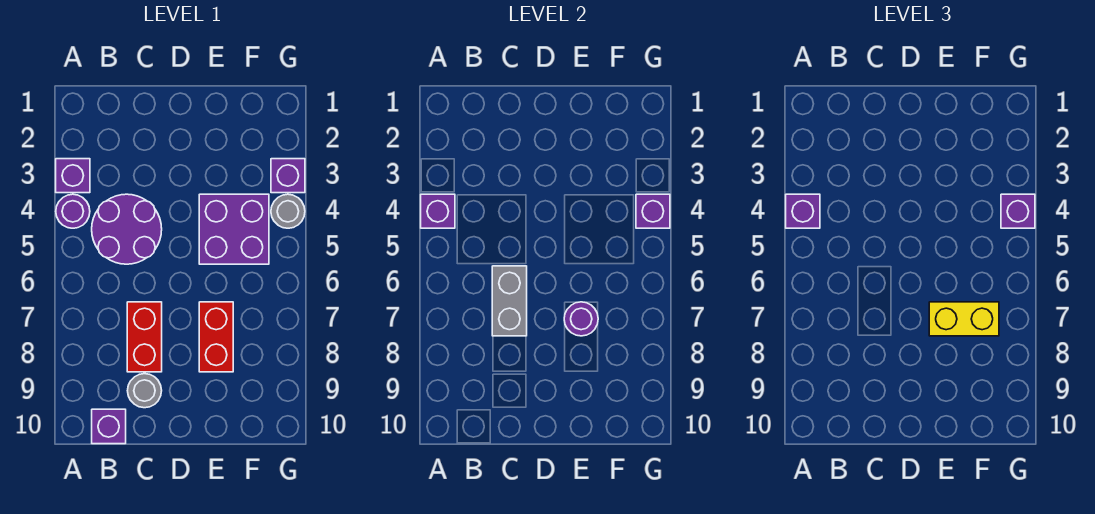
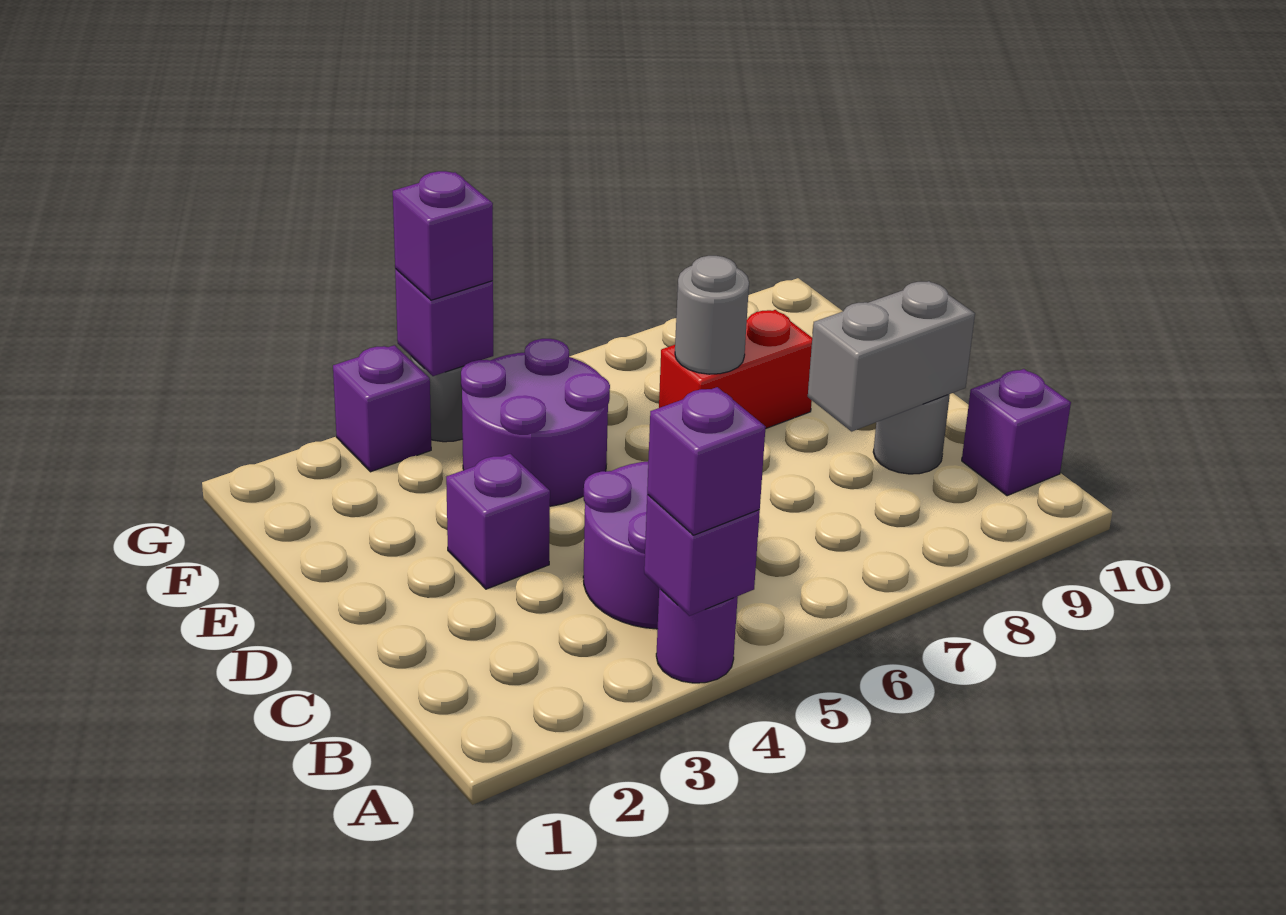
purple 1x1 brick [56,159,90,193] -> purple 1x1 brick moved to [446,454,550,589]
grey 1x2 brick [492,266,527,336] -> grey 1x2 brick moved to [808,281,975,431]
red 1x2 brick [127,302,162,372] -> none
purple 2x2 brick [199,194,269,264] -> purple 2x2 round brick [461,339,610,506]
purple 1x1 round brick [564,302,598,336] -> grey 1x1 round brick [675,256,749,374]
yellow 1x2 brick [929,302,999,336] -> none

